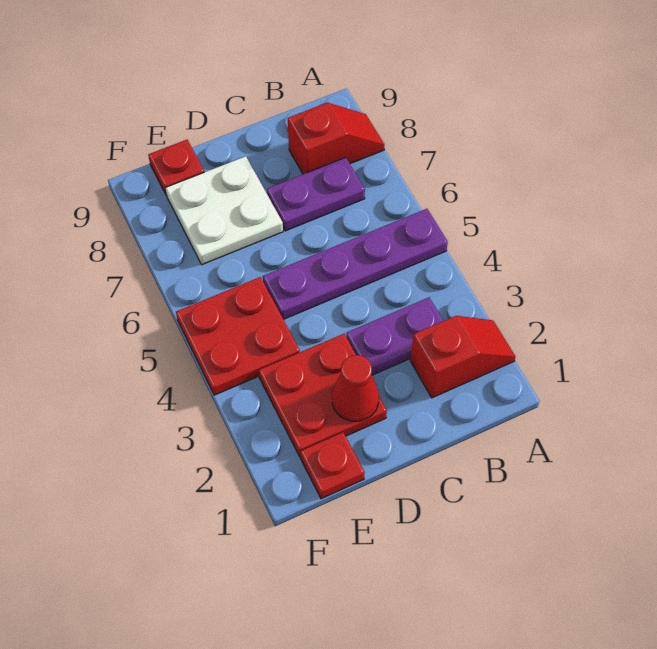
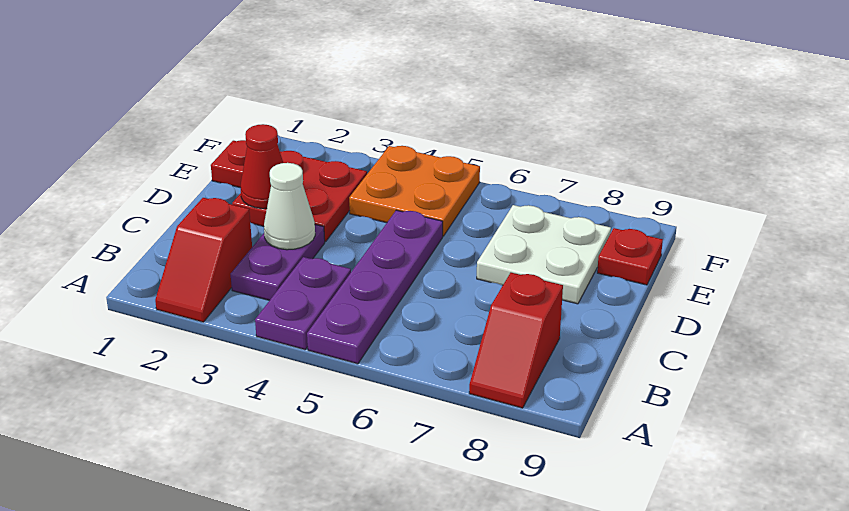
purple 1x2 plate [267,158,365,231] -> purple 1x2 plate moved to [255,257,351,350]
none -> white 1x1 cone [264,163,315,250]
red 2x2 plate [176,277,300,395] -> orange 2x2 plate [349,146,480,236]

